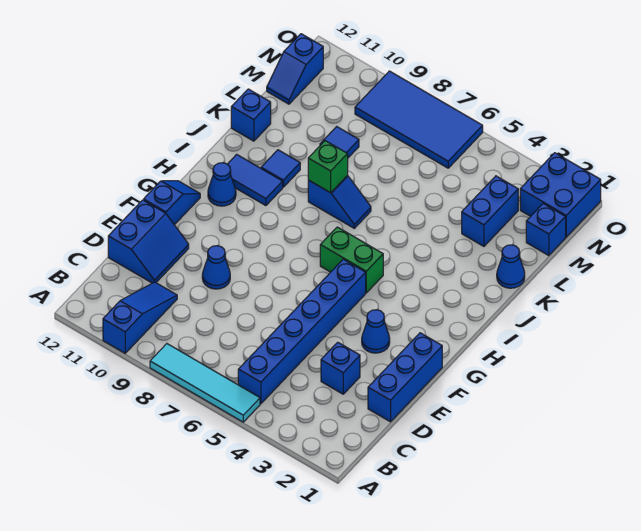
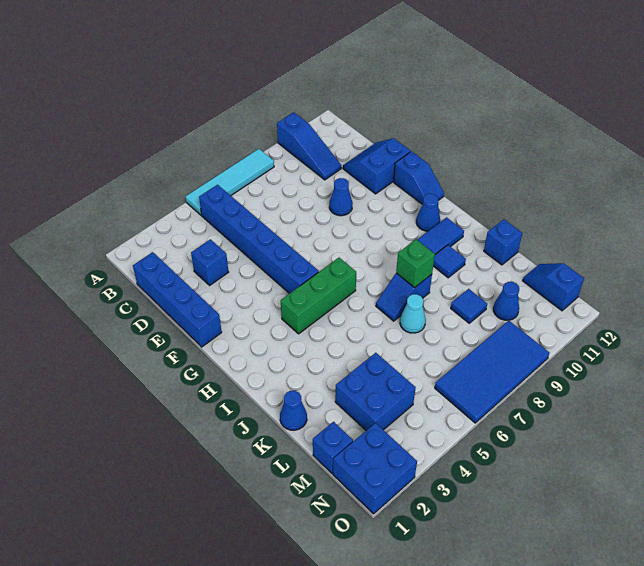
blue 1x3 brick [368,333,442,422] -> blue 1x4 brick [133,252,222,347]
blue 2x2 slope [108,200,189,283] -> blue 2x2 slope turned to [343,138,411,194]
blue 1x1 cone [362,310,390,353] -> blue 1x1 cone moved to [493,282,519,320]
green 1x2 brick [320,227,383,293] -> green 1x3 brick [281,258,356,334]
none -> cyan 1x1 cone [400,294,426,333]
blue 1x2 brick [462,176,518,246] -> blue 2x2 brick [335,353,416,430]

